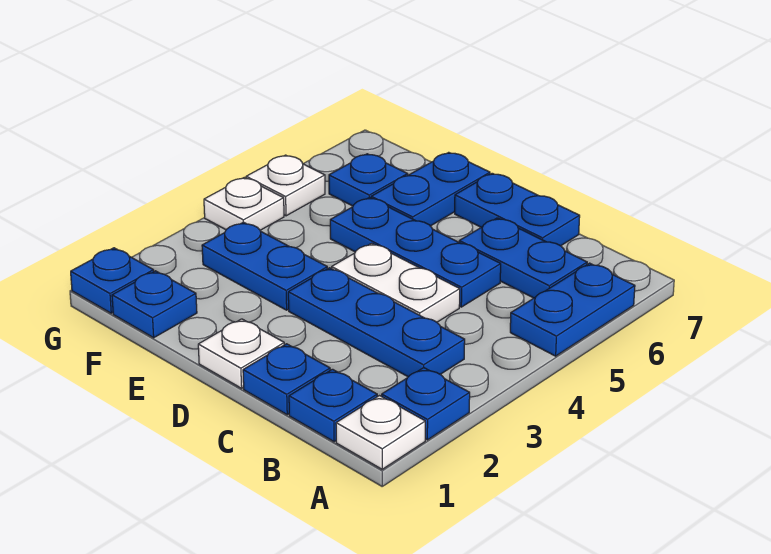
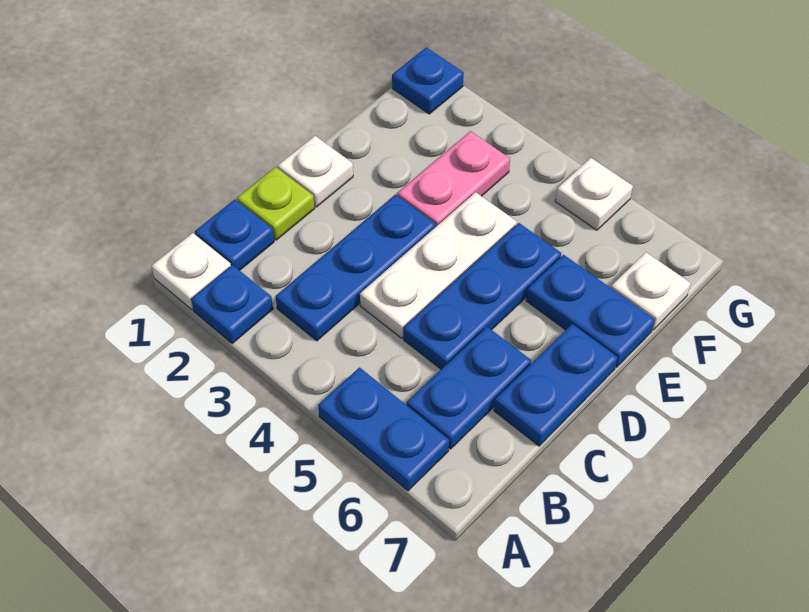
blue 1x1 plate [243,344,330,415] -> lime 1x1 plate [237,167,315,240]
white 1x2 plate [332,243,460,322] -> white 1x3 plate [360,192,517,338]
blue 1x2 plate [202,222,327,310] -> pink 1x2 plate [397,131,510,226]
blue 1x1 plate [112,271,197,338] -> none
blue 1x1 plate [329,154,408,206] -> none
white 1x1 plate [204,178,284,230] -> white 1x1 plate moved to [611,252,691,330]

